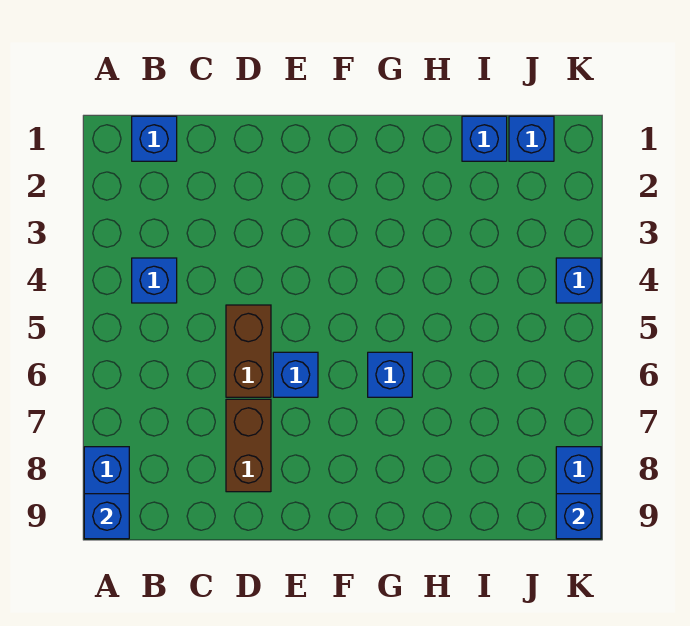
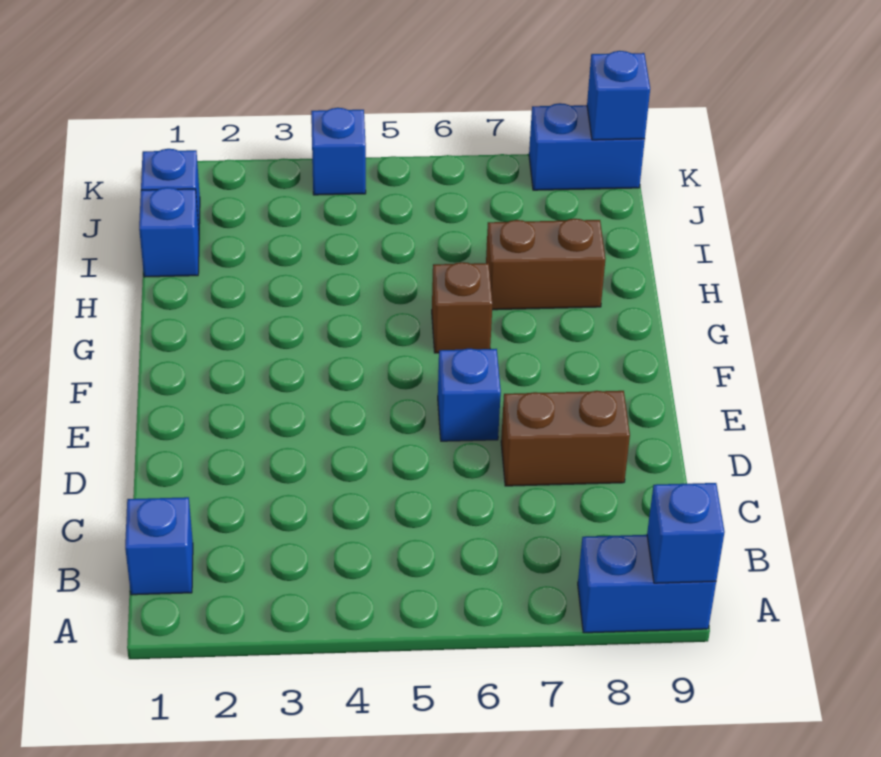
blue 1x1 brick [132,258,177,303] -> none
brown 1x2 brick [226,305,271,397] -> brown 1x2 brick moved to [486,219,606,310]
blue 1x1 brick [368,352,412,397] -> brown 1x1 brick [432,262,493,353]

